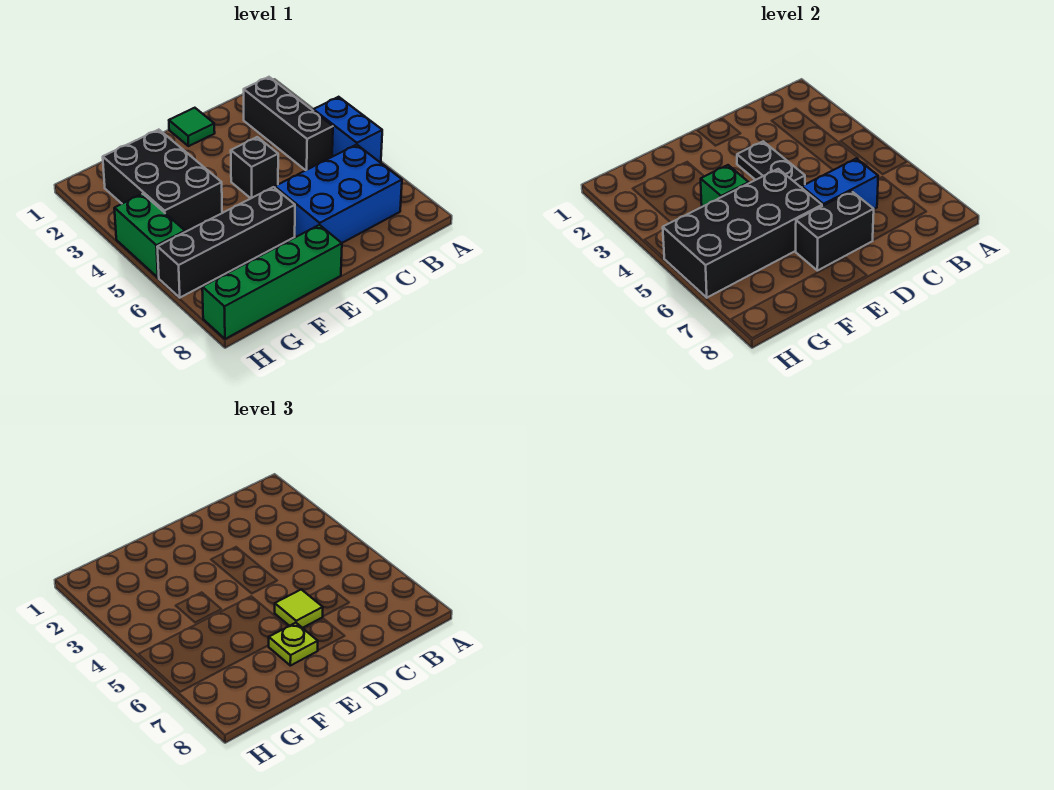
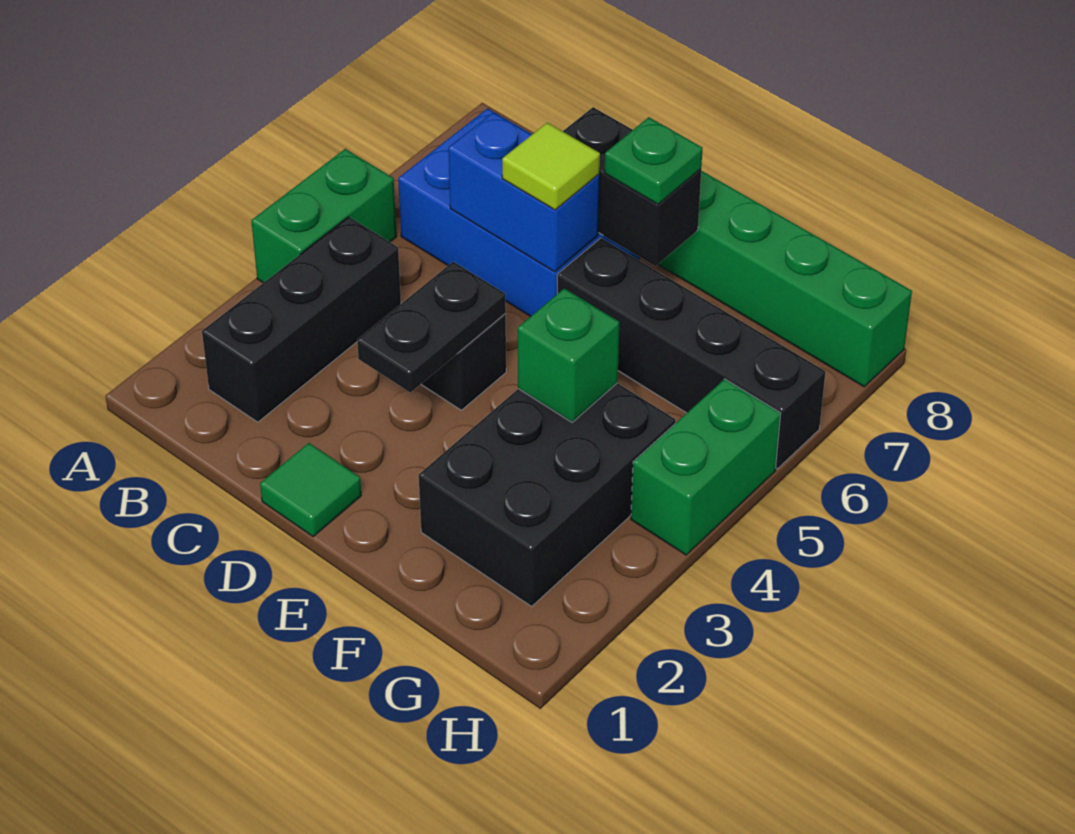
blue 1x2 brick [313,97,382,162] -> green 1x2 brick [251,149,396,283]
black 2x4 brick [663,169,822,298] -> none
lime 1x1 plate [269,623,318,666] -> green 1x1 plate [605,117,702,204]

